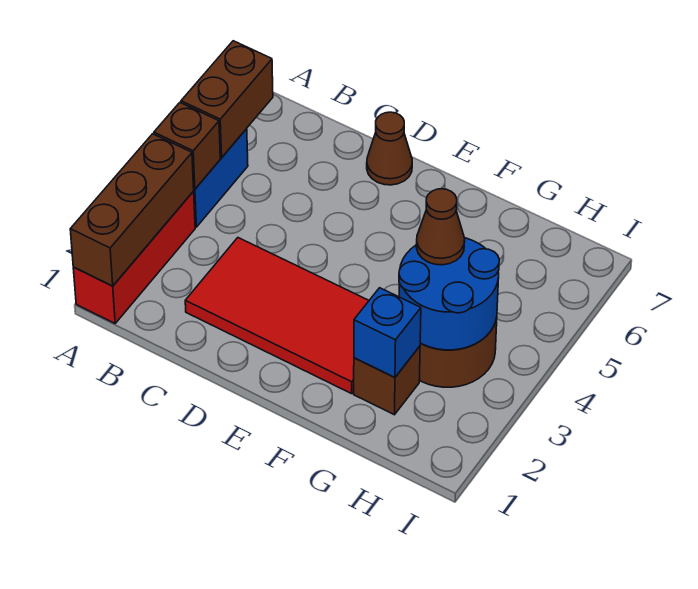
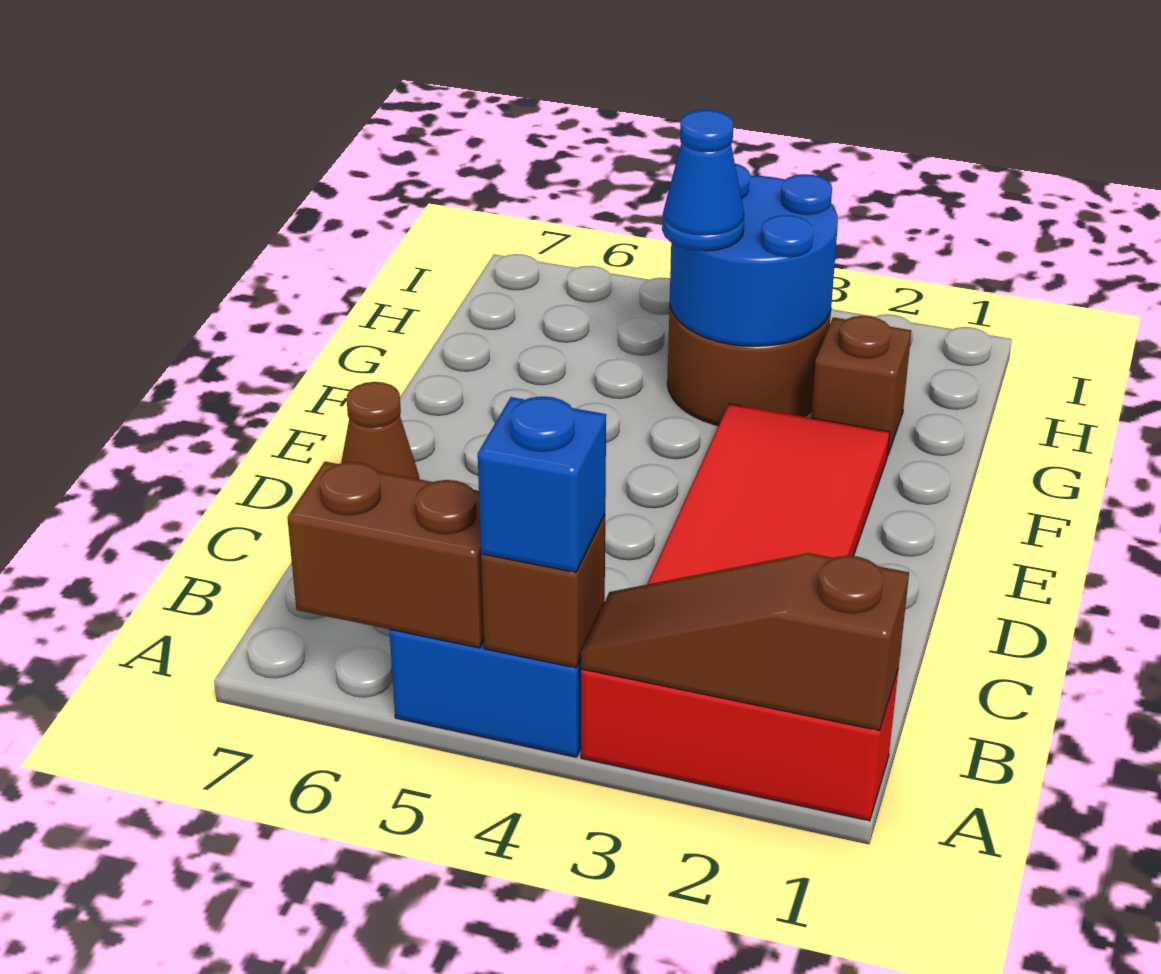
brown 1x3 brick [70,134,194,286] -> brown 1x3 slope [581,553,909,731]
blue 1x1 brick [354,288,421,377] -> blue 1x1 brick moved to [478,396,606,572]
brown 1x1 cone [416,189,465,265] -> blue 1x1 cone [662,110,744,251]

